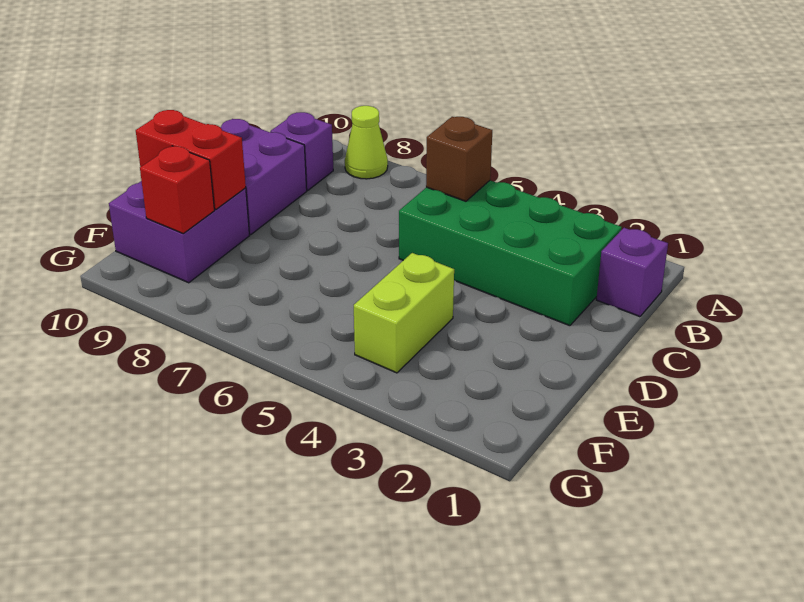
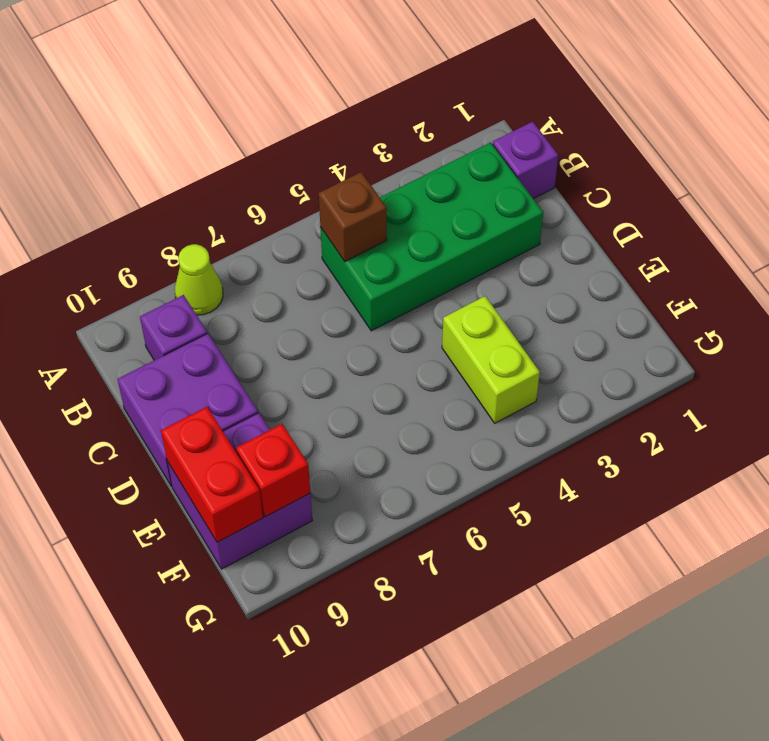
red 1x2 brick [136,110,246,209] -> red 1x2 brick turned to [161,407,263,542]

